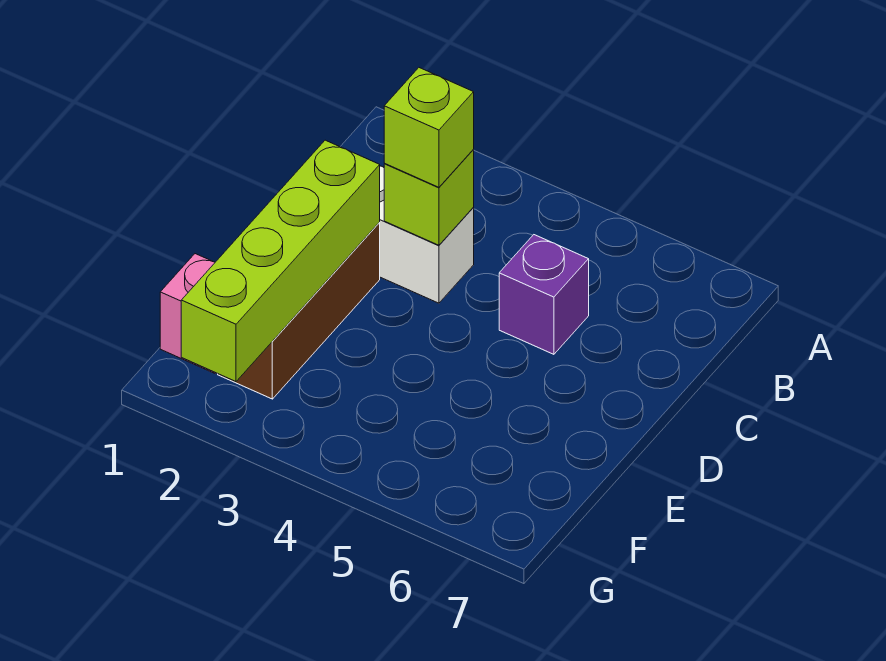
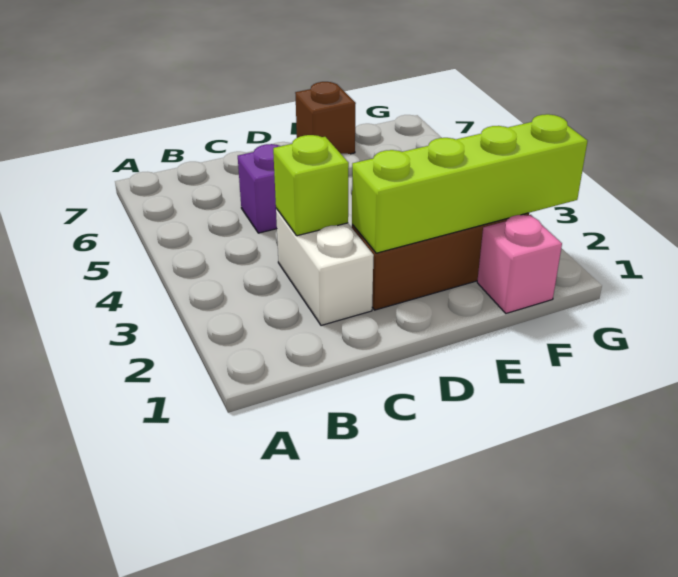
lime 1x1 brick [384,68,474,187] -> none
none -> brown 1x1 brick [295,82,356,154]

